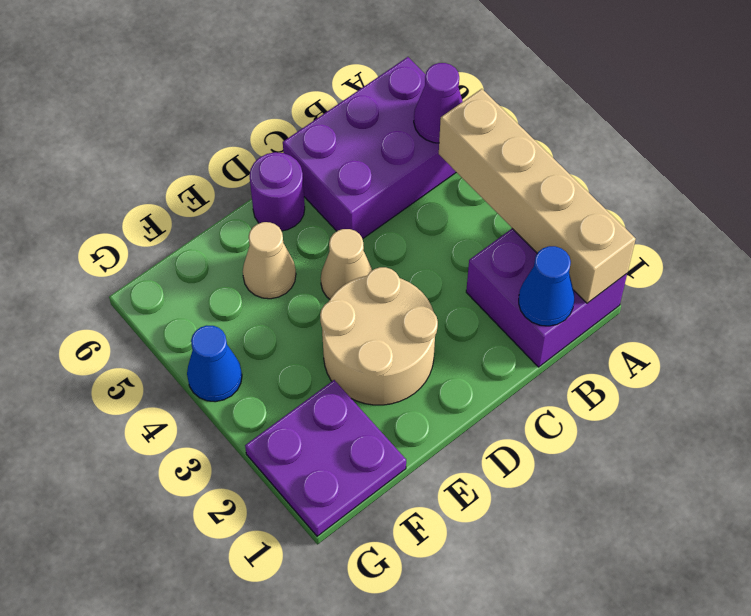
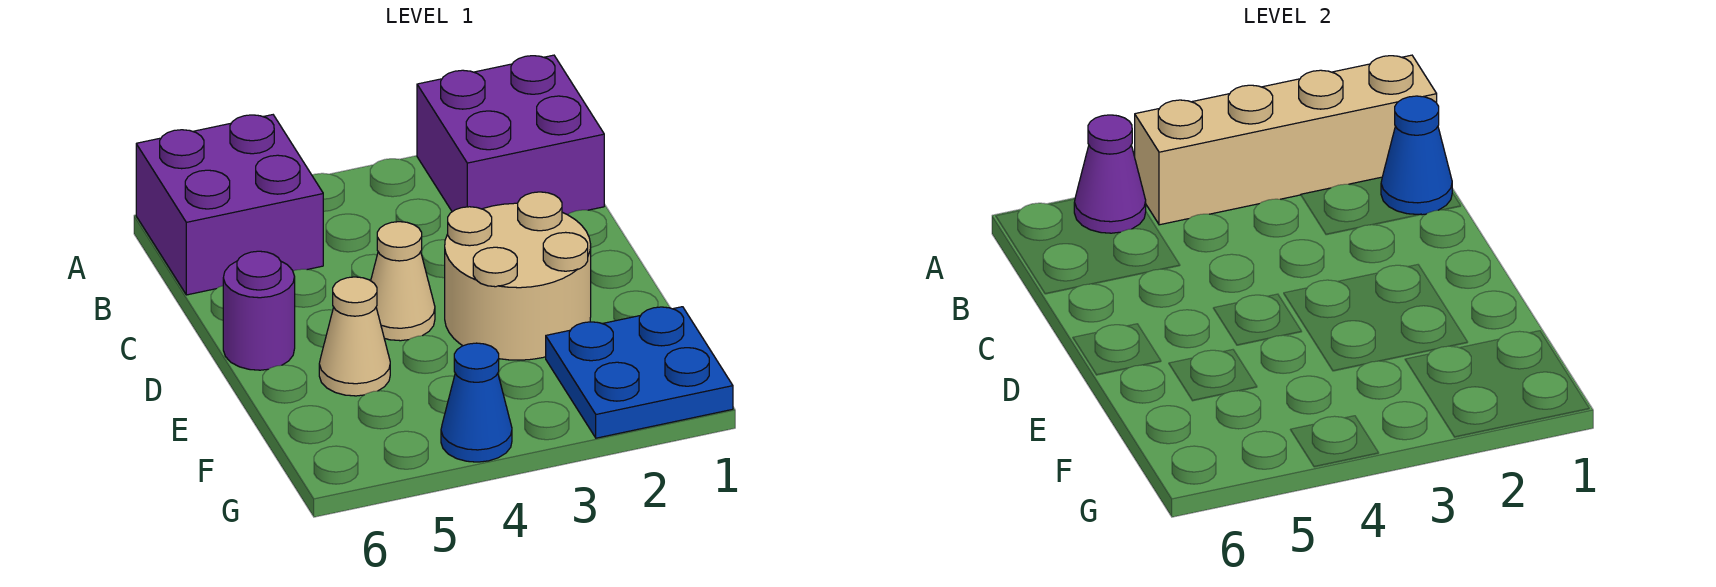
purple 2x3 brick [283,57,456,239] -> purple 2x2 brick [136,115,323,295]
purple 2x2 plate [245,380,406,536] -> blue 2x2 plate [546,307,733,438]

